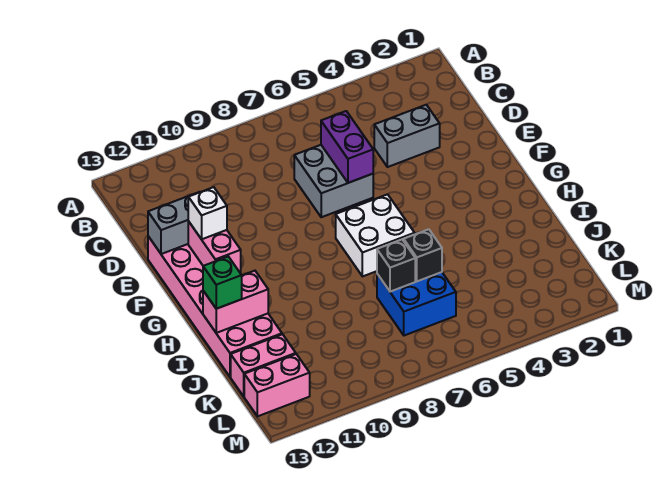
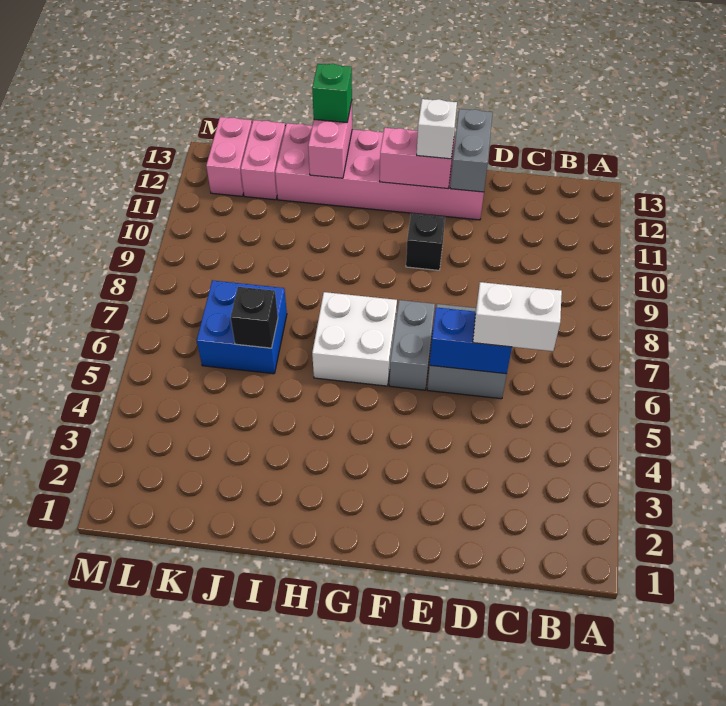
none -> white 1x2 brick [473,282,562,351]
grey 1x2 brick [374,105,440,167] -> grey 1x2 brick moved to [389,300,435,390]
purple 1x2 brick [321,111,373,183] -> blue 1x2 brick [430,307,512,374]
black 1x1 brick [377,240,415,292] -> black 1x1 brick moved to [406,214,445,270]

